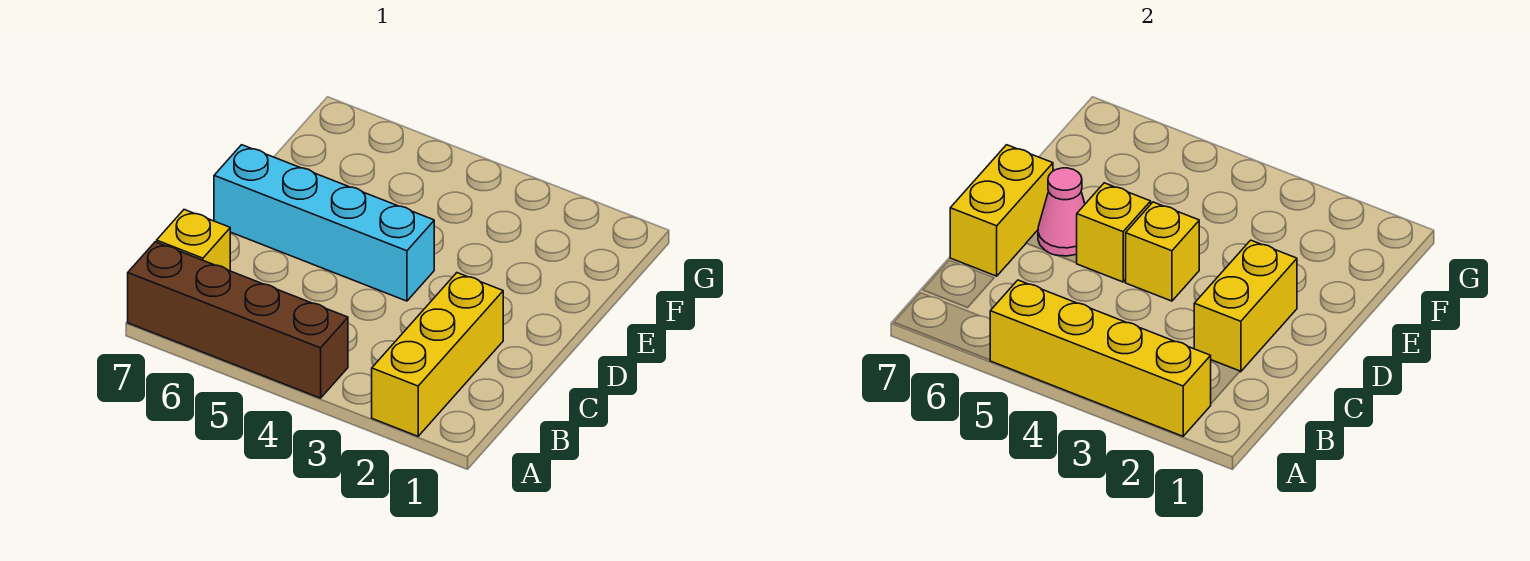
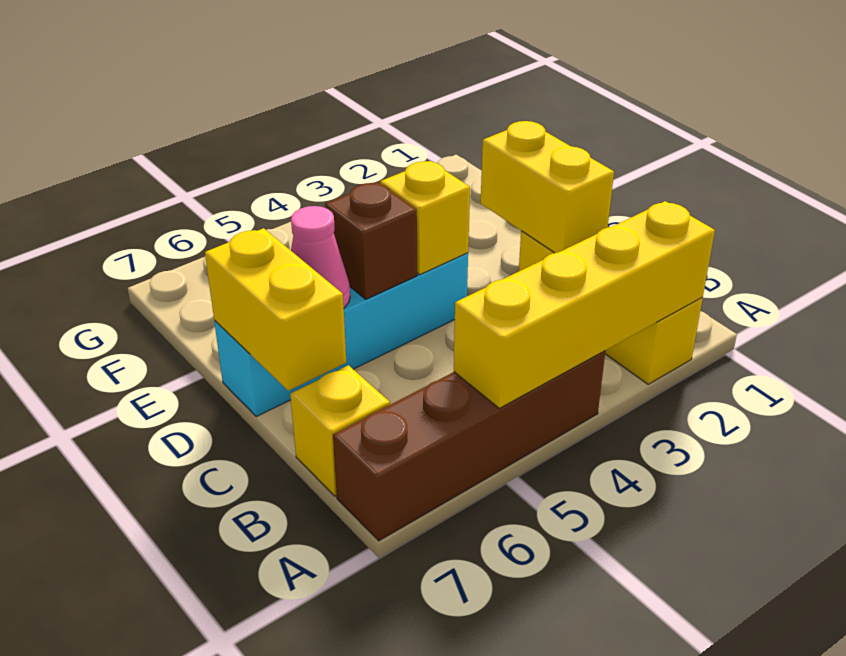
yellow 1x1 brick [1077,183,1151,282] -> brown 1x1 brick [325,182,417,299]

